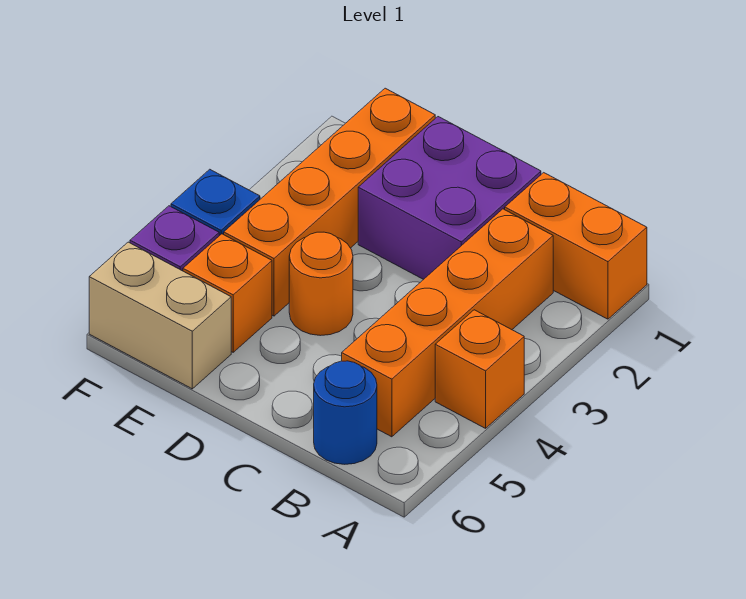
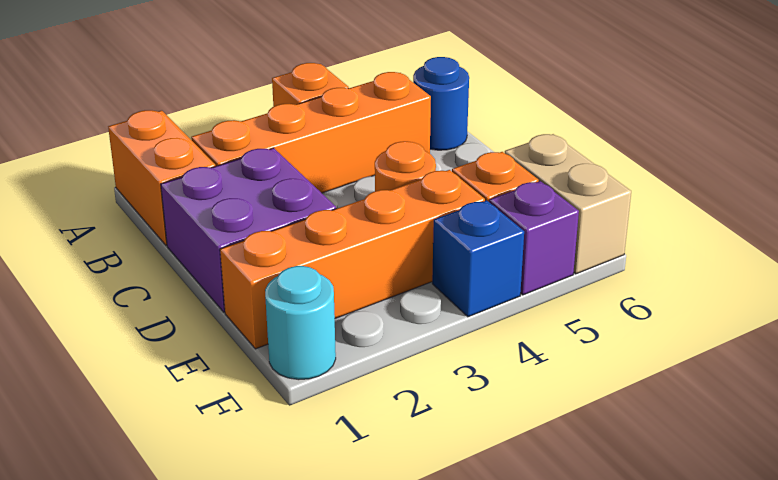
none -> cyan 1x1 round brick [265,266,336,380]

